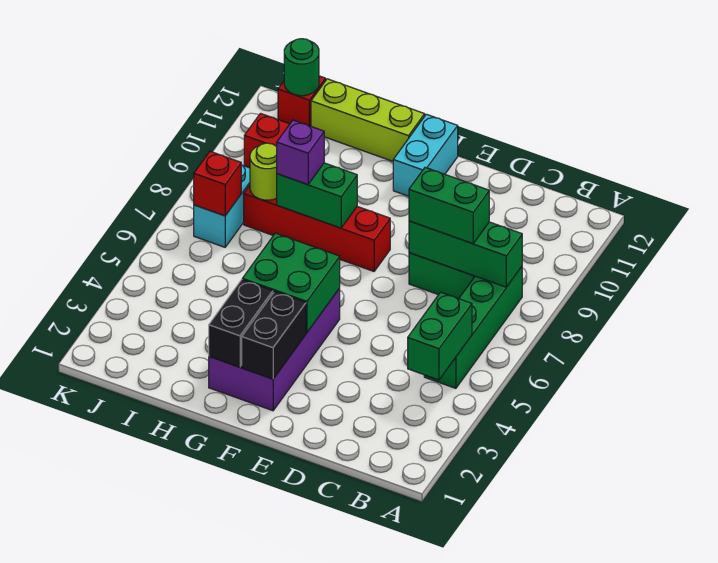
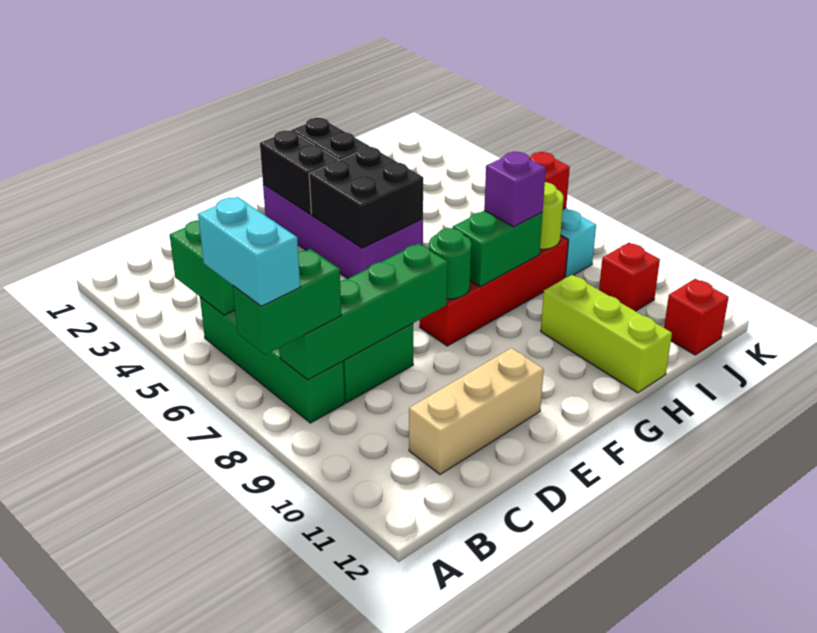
green 1x3 brick [409,221,522,287] -> green 1x4 brick [279,243,448,380]
green 1x2 brick [409,167,489,244] -> green 1x2 brick moved to [233,249,341,355]
none -> tan 1x3 brick [409,348,544,474]
green 2x2 brick [242,233,340,333] -> black 2x2 brick [309,147,423,248]
cyan 1x2 brick [393,114,458,196] -> cyan 1x2 brick moved to [198,197,300,306]
lime 1x3 brick [311,79,425,161] -> lime 1x3 brick turned to [541,275,672,393]
green 1x1 round brick [284,39,319,96] -> green 1x1 round brick moved to [429,228,471,299]

